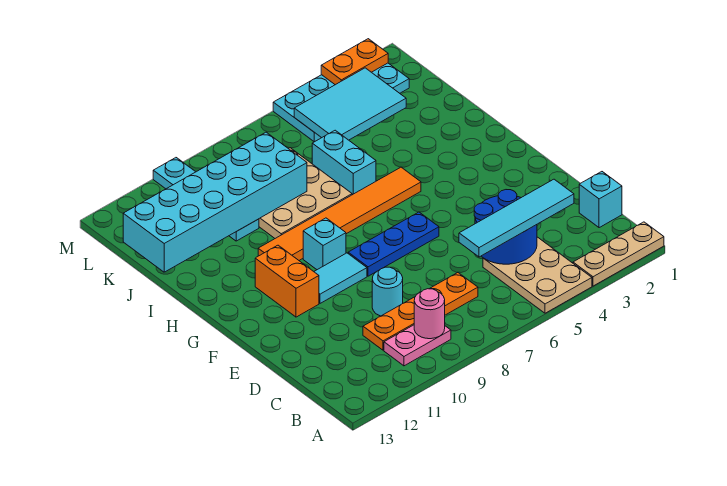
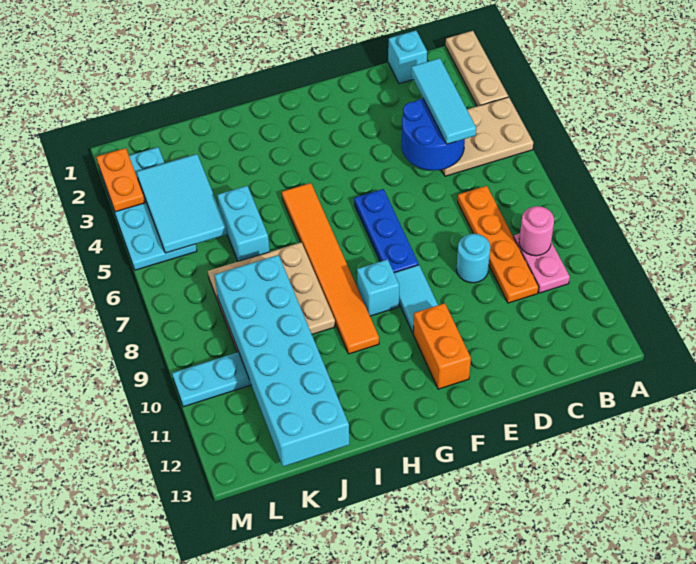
cyan 1x4 tile [459,179,574,257] -> cyan 1x3 tile [411,58,476,144]
orange 1x2 brick [255,245,319,317] -> orange 1x2 brick turned to [413,303,471,389]
cyan 1x2 brick [312,130,376,195] -> cyan 1x2 brick turned to [218,186,270,261]

